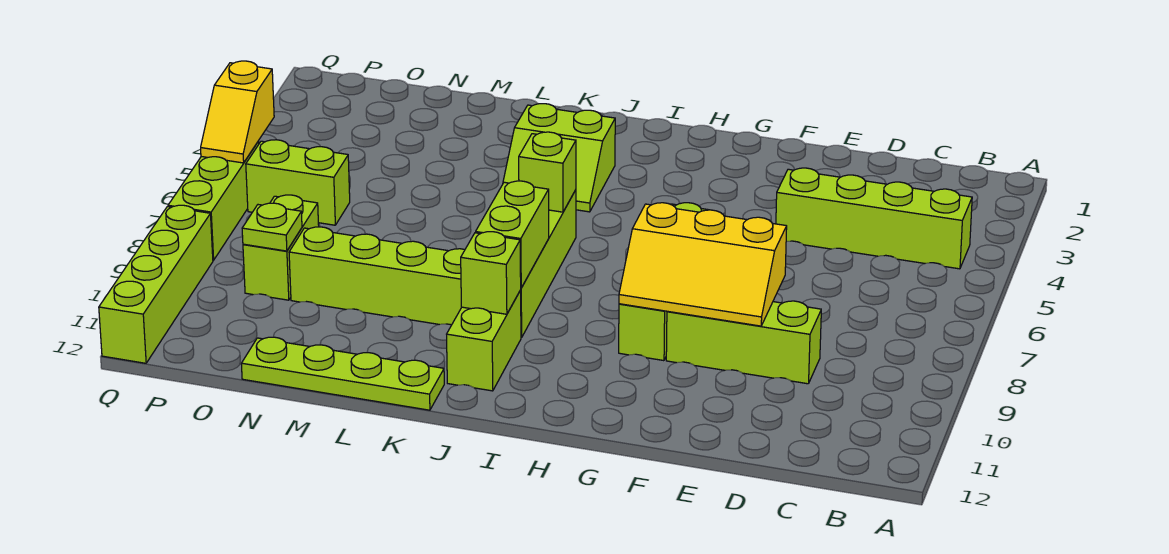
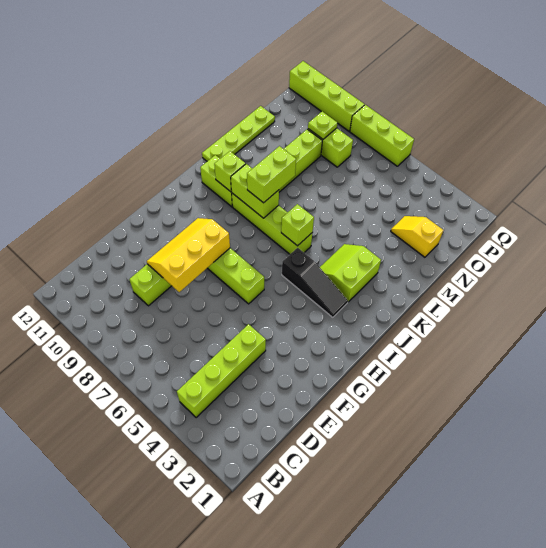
none -> black 1x3 slope [282,248,348,317]
lime 1x2 brick [246,140,350,225] -> lime 1x2 brick moved to [247,146,296,203]
yellow 1x2 slope [201,61,274,163] -> yellow 1x2 slope moved to [391,216,443,257]

